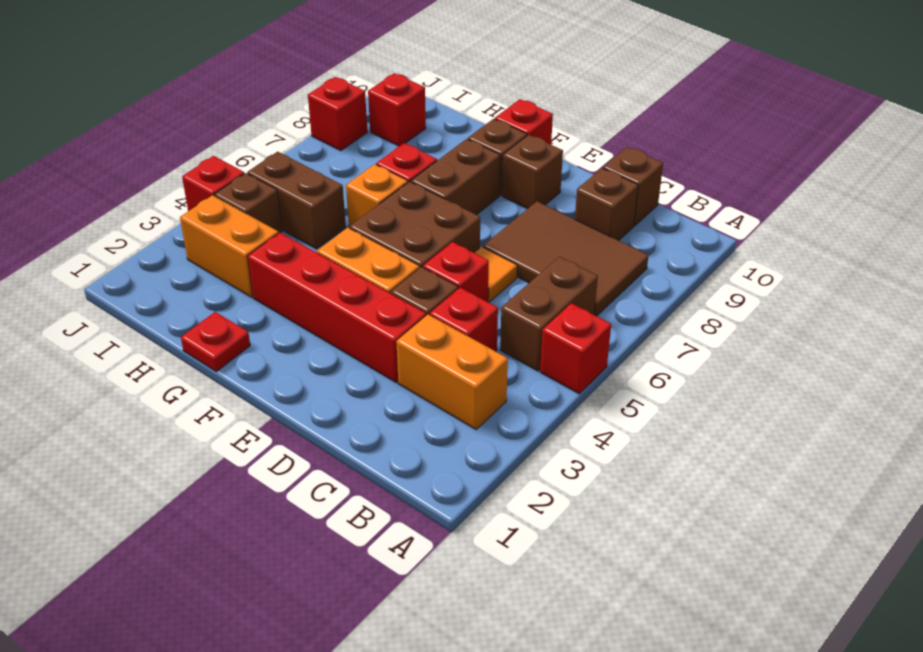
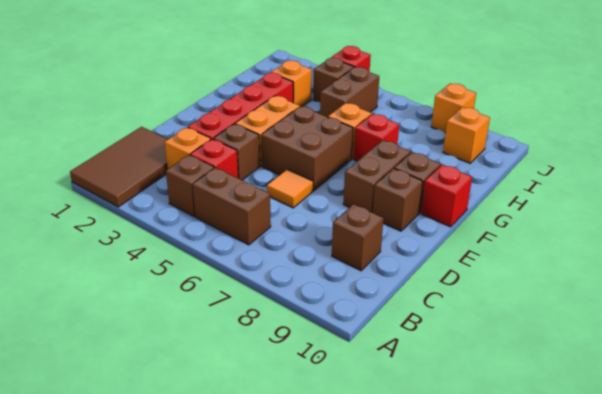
red 1x1 brick [540,303,611,394] -> none
orange 1x2 brick [396,314,508,429] -> orange 1x1 brick [165,127,211,169]
brown 2x3 tile [483,201,649,316] -> brown 2x3 tile moved to [70,127,168,207]
brown 1x1 brick [603,147,663,226] -> brown 1x1 brick moved to [166,155,214,216]
red 1x1 brick [423,242,489,302] -> none
brown 1x2 brick [411,139,500,215] -> brown 1x2 brick turned to [343,140,410,213]
red 1x1 plate [181,312,250,372] -> none
orange 1x2 brick [180,195,278,297] -> orange 1x1 brick [271,60,312,106]
red 1x1 brick [368,73,426,146] -> orange 1x1 brick [443,107,490,163]
red 1x1 brick [308,77,367,151] -> orange 1x1 brick [431,83,476,133]

